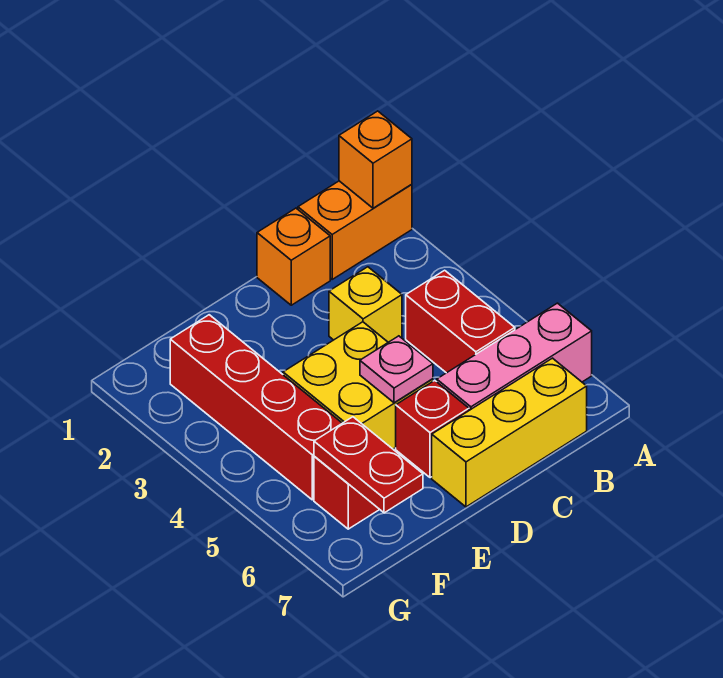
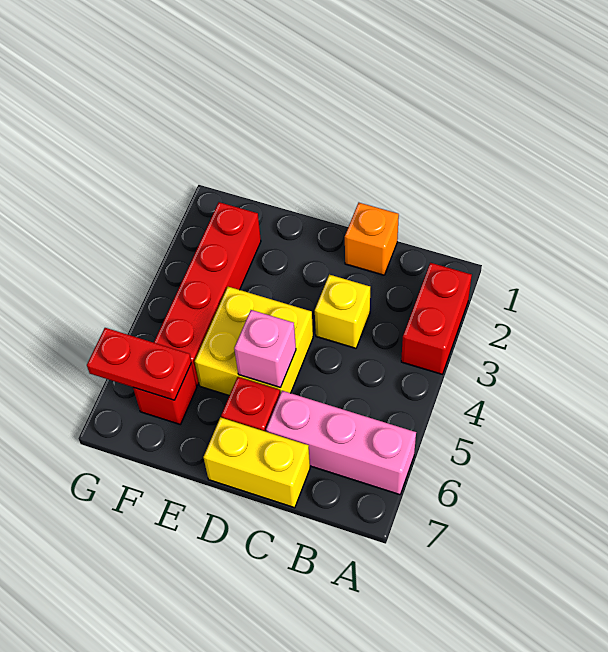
orange 1x2 brick [298,181,412,279] -> none
orange 1x1 brick [339,111,412,208] -> none
red 1x2 brick [406,270,515,373] -> red 1x2 brick moved to [401,263,472,374]
yellow 1x3 brick [432,358,587,507] -> yellow 1x2 brick [203,417,310,508]
pink 1x1 plate [360,336,433,403] -> pink 1x1 brick [234,310,296,388]
red 1x2 plate [314,417,423,513] -> red 1x2 plate turned to [87,328,191,400]

